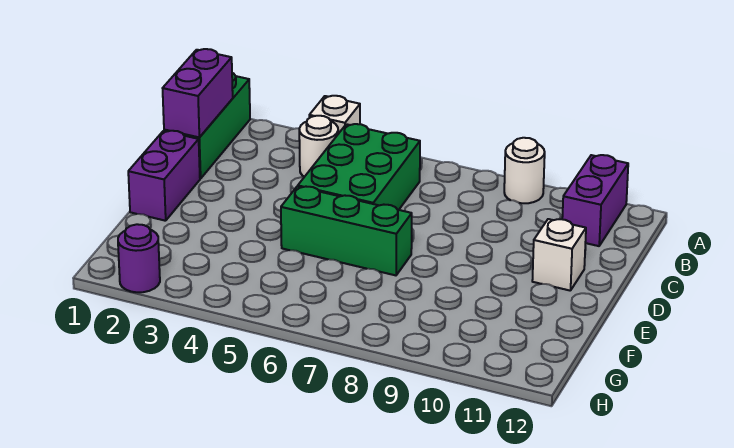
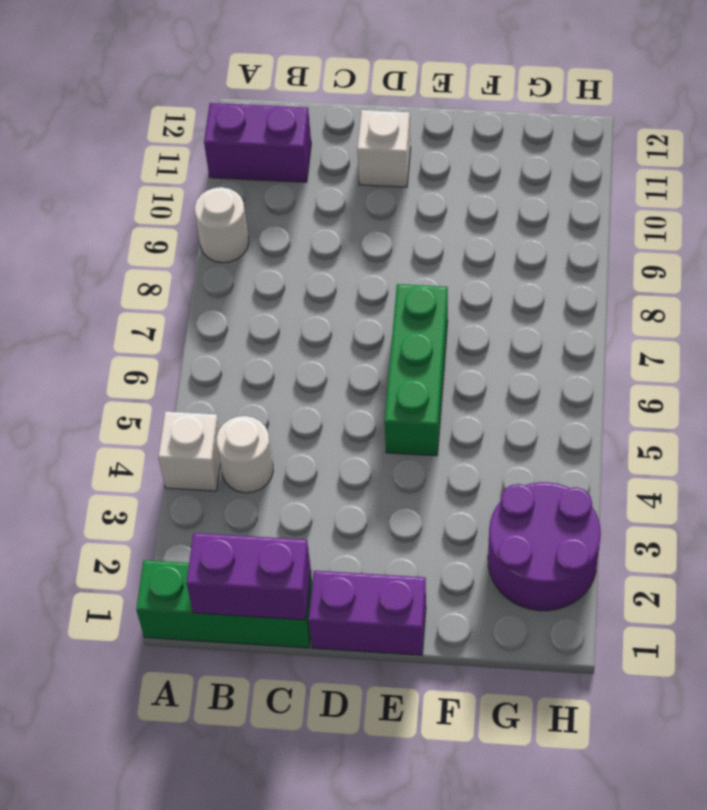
green 2x3 brick [298,124,420,210] -> none
purple 1x1 round brick [118,224,160,292] -> purple 2x2 round brick [488,482,601,611]

